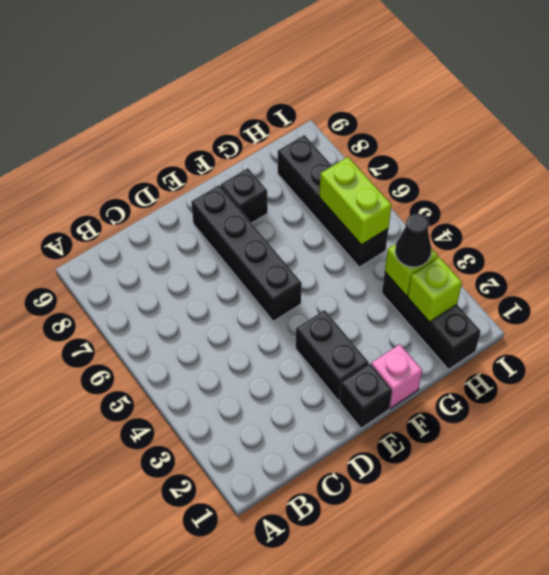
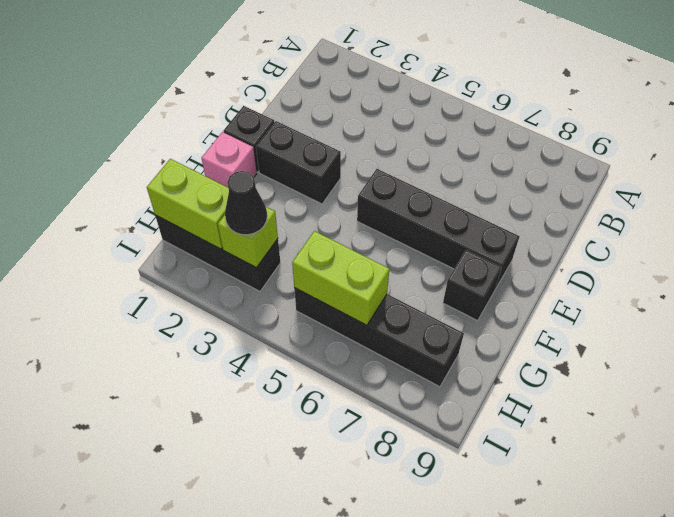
lime 1x1 brick [408,257,462,322] -> lime 1x2 brick [147,159,229,249]

